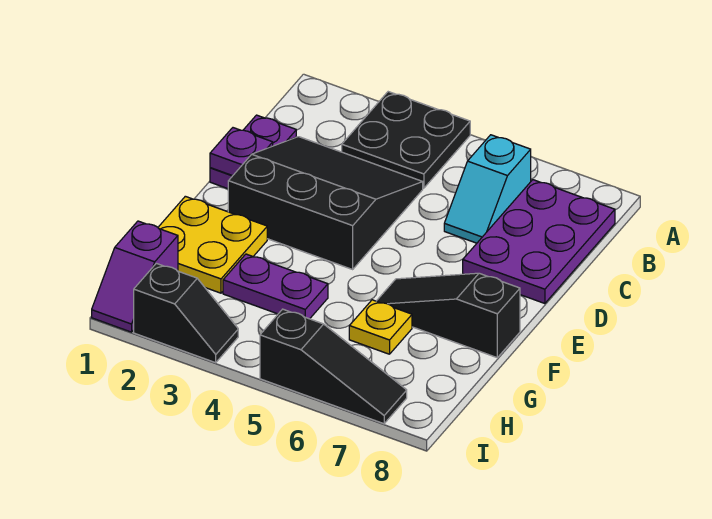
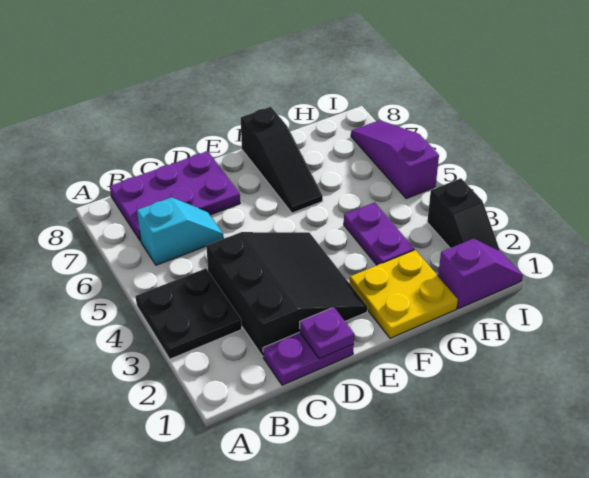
black 3x3 slope [228,137,423,269] -> black 3x3 slope turned to [206,232,368,356]
yellow 1x1 plate [349,300,412,354] -> none
black 1x2 slope [134,263,238,363] -> black 1x2 slope turned to [427,178,500,251]
black 1x3 slope [260,309,407,424] -> purple 1x3 slope [351,120,439,198]

